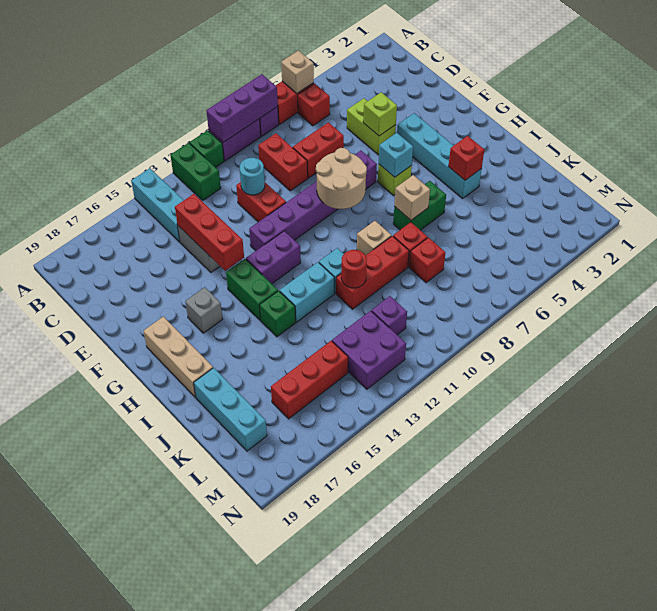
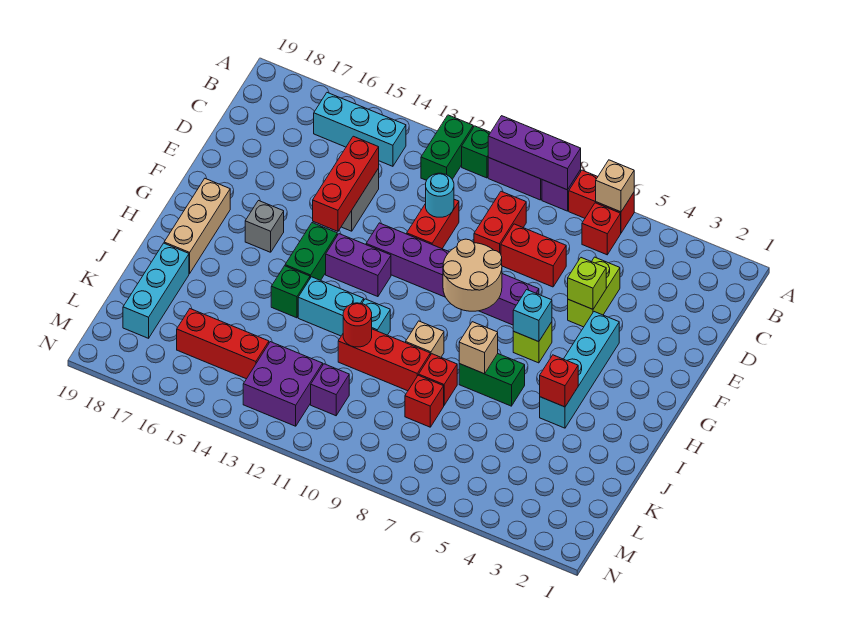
cyan 1x3 brick [131,168,184,242] -> cyan 1x3 brick turned to [314,93,406,166]

